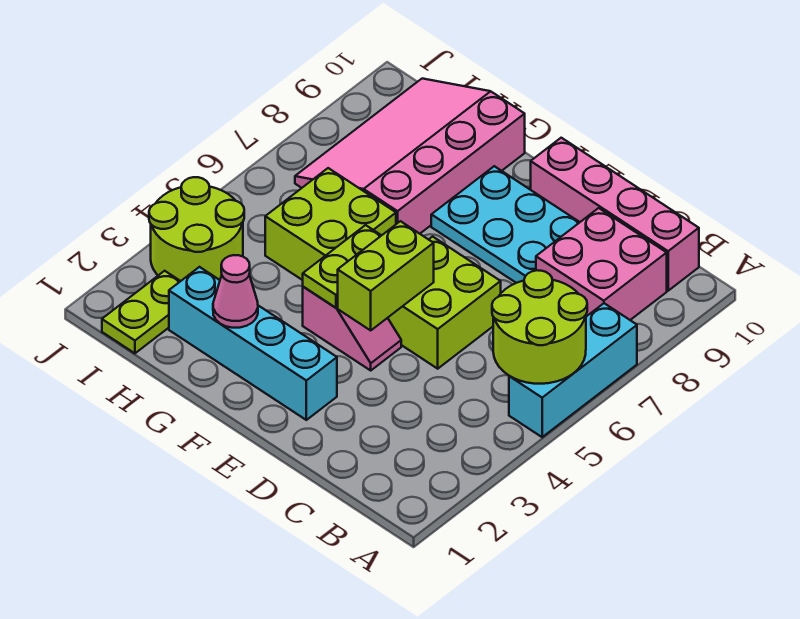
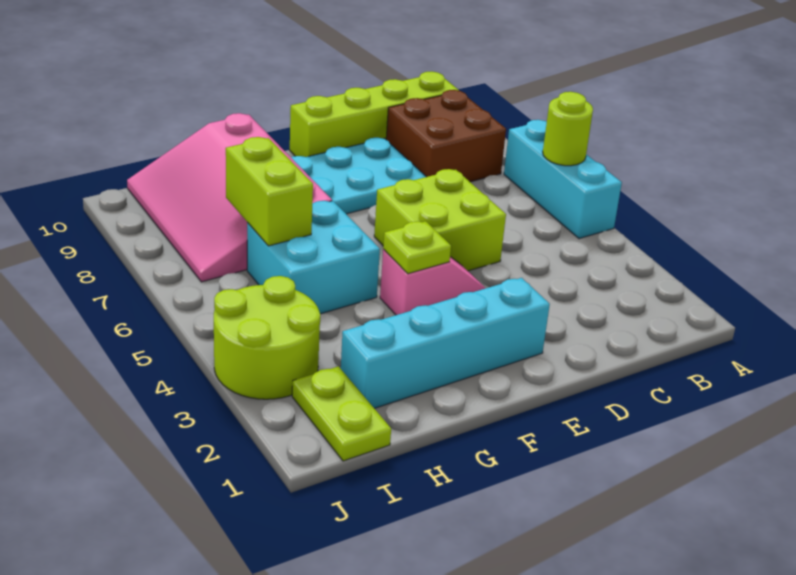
lime 2x2 round brick [492,270,587,384] -> lime 1x1 round brick [543,92,593,166]
pink 2x2 brick [536,208,667,320] -> brown 2x2 brick [386,90,506,182]
pink 1x4 brick [531,138,699,291] -> lime 1x4 brick [290,71,458,157]
lime 1x2 brick [338,221,434,330] -> lime 1x2 brick moved to [226,137,313,246]
lime 1x2 plate [303,225,382,308] -> lime 1x1 plate [383,221,451,274]
pink 1x1 cone [213,255,258,328] -> none
lime 2x2 brick [265,168,396,280] -> cyan 2x2 brick [247,201,380,314]

